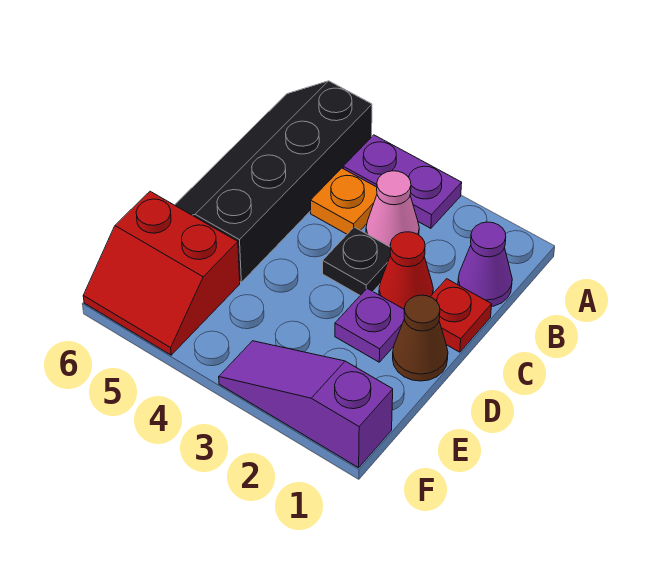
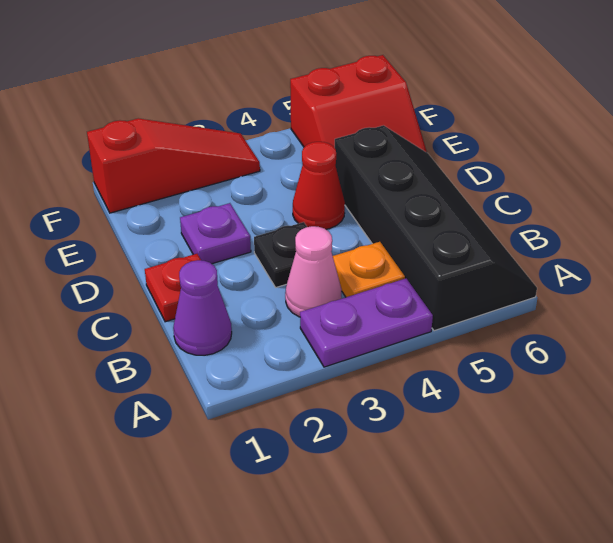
red 1x1 cone [379,232,433,309] -> red 1x1 cone moved to [293,142,345,229]
brown 1x1 cone [393,295,448,381] -> none
red 2x2 slope [83,191,240,355] -> red 2x2 slope turned to [290,55,427,152]
purple 1x3 slope [219,341,393,468] -> red 1x3 slope [87,119,260,213]

